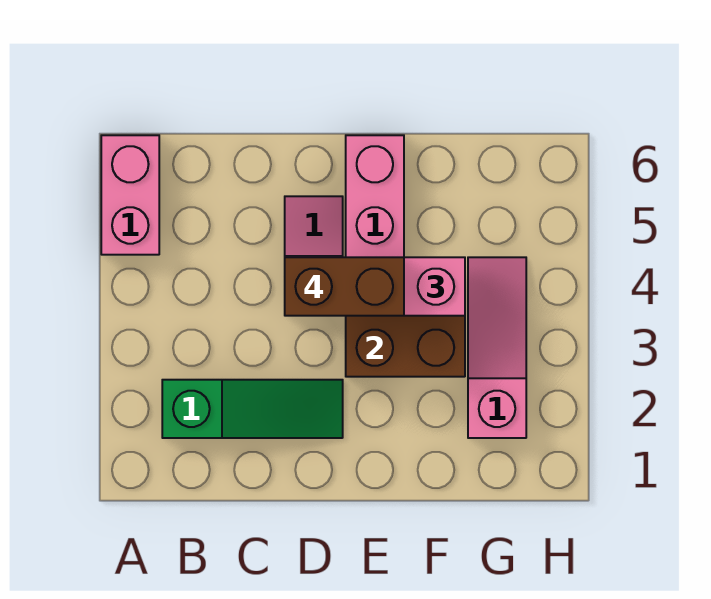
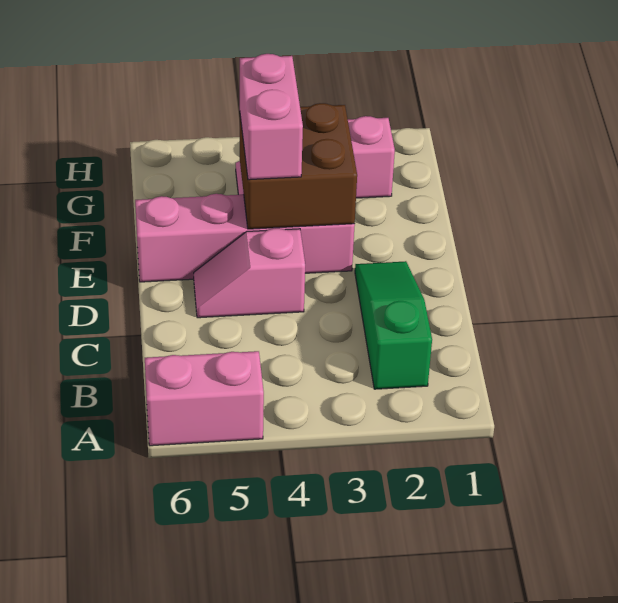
brown 1x2 brick [285,257,404,316] -> none

